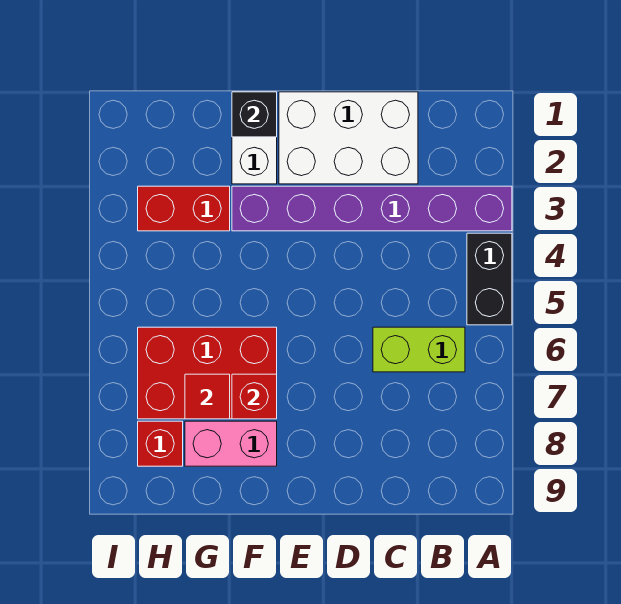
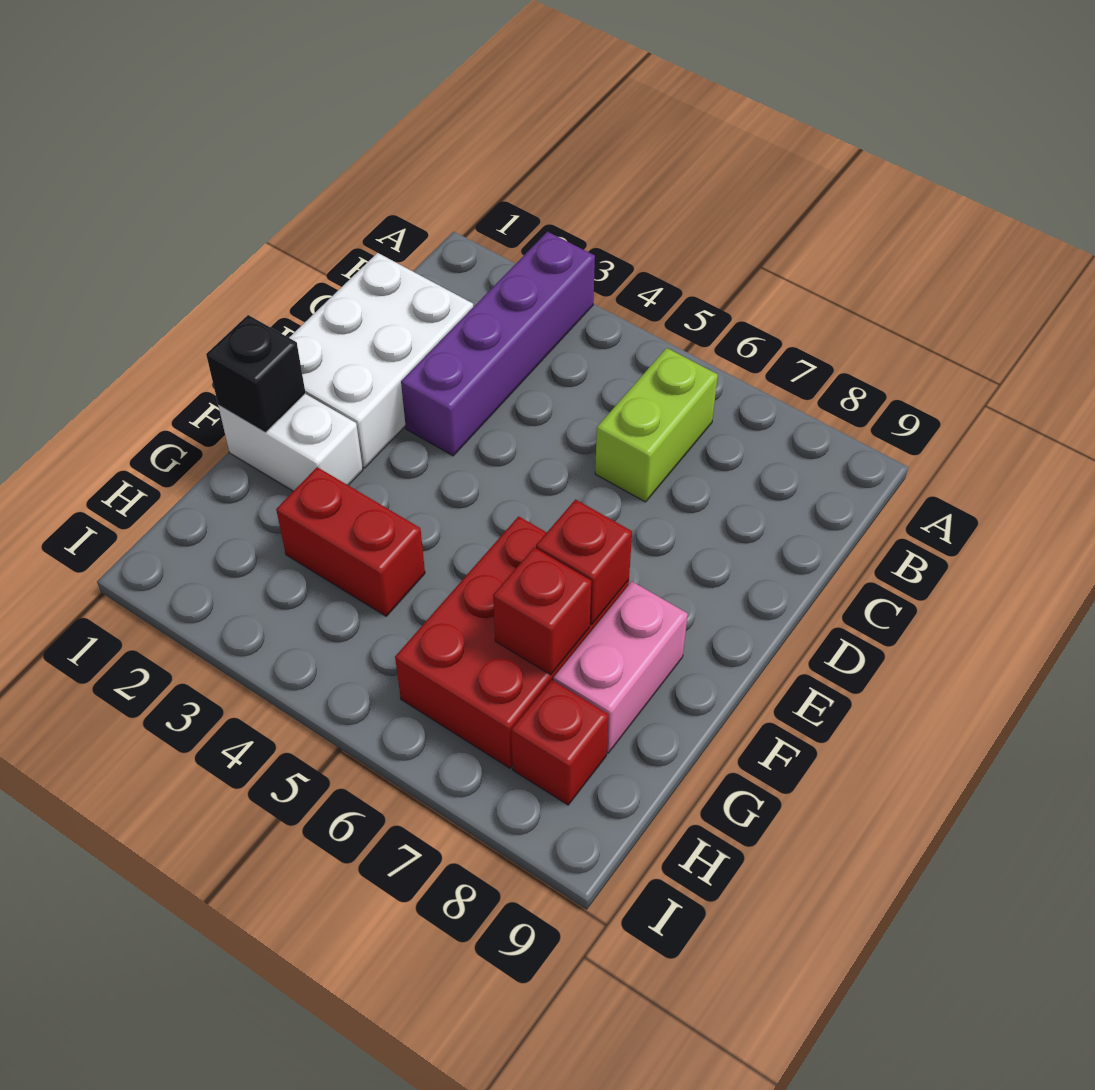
purple 1x6 brick [232,186,512,231] -> purple 1x4 brick [401,232,595,456]
black 1x2 brick [467,233,512,325] -> none
red 1x2 brick [138,186,230,231] -> red 1x2 brick turned to [276,467,425,616]
red 1x1 tile [185,374,230,419] -> red 1x1 brick [493,548,591,675]

